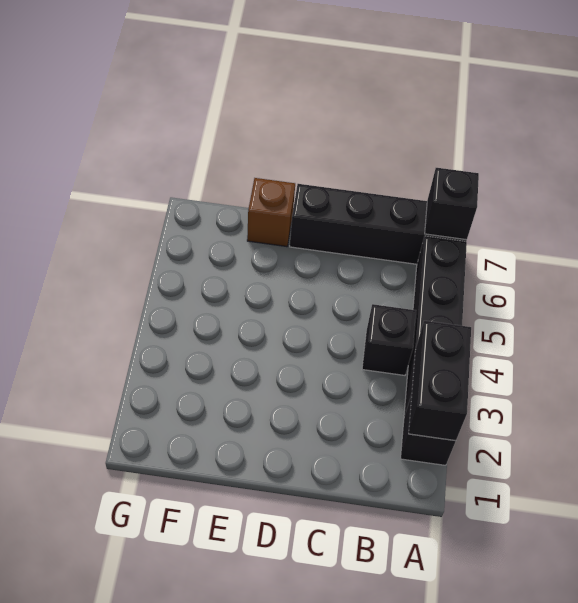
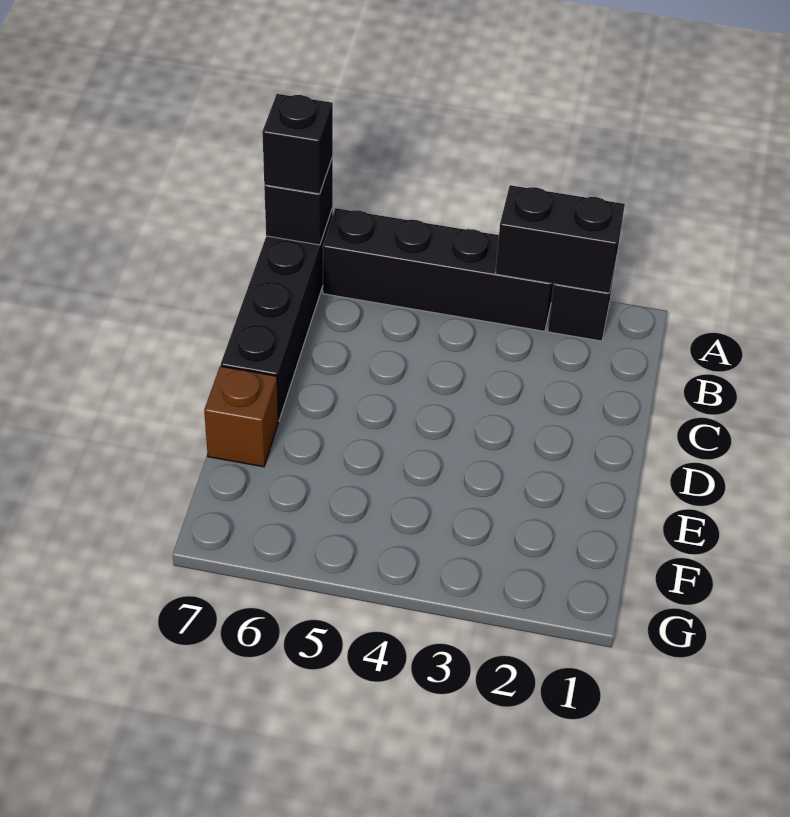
black 1x1 brick [362,304,416,375] -> black 1x1 brick moved to [262,94,333,194]

